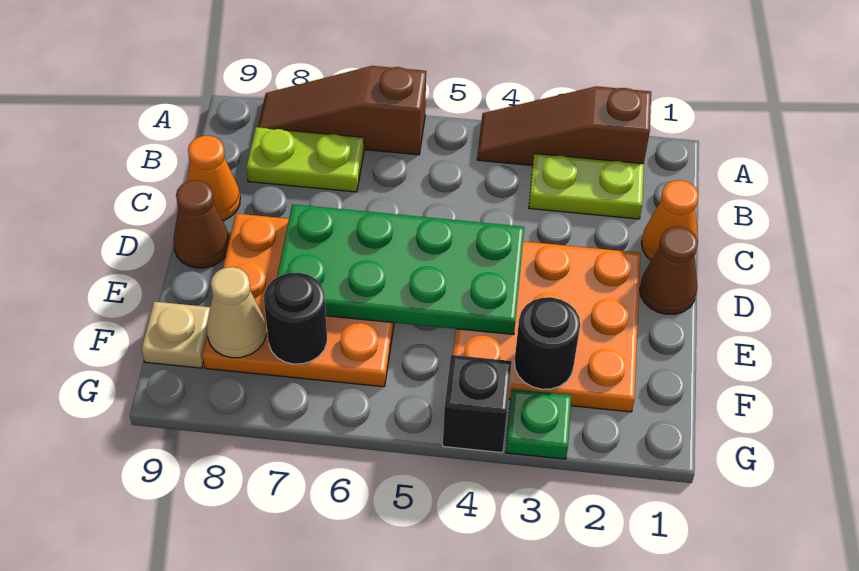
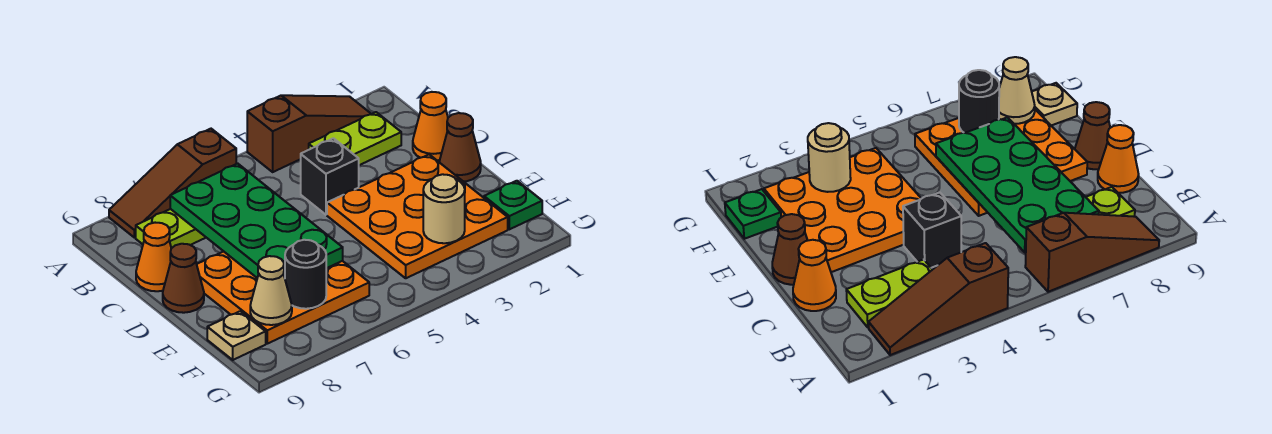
brown 1x3 slope [477,86,651,166] -> brown 1x3 slope turned to [247,95,371,172]
green 2x4 plate [277,204,524,335] -> green 2x4 plate turned to [170,163,343,278]
black 1x1 round brick [515,297,580,389] -> tan 1x1 round brick [423,174,465,243]
green 1x1 plate [506,389,572,459] -> green 1x1 plate moved to [484,181,542,229]
black 1x1 brick [443,355,512,453] -> black 1x1 brick moved to [301,138,359,215]

